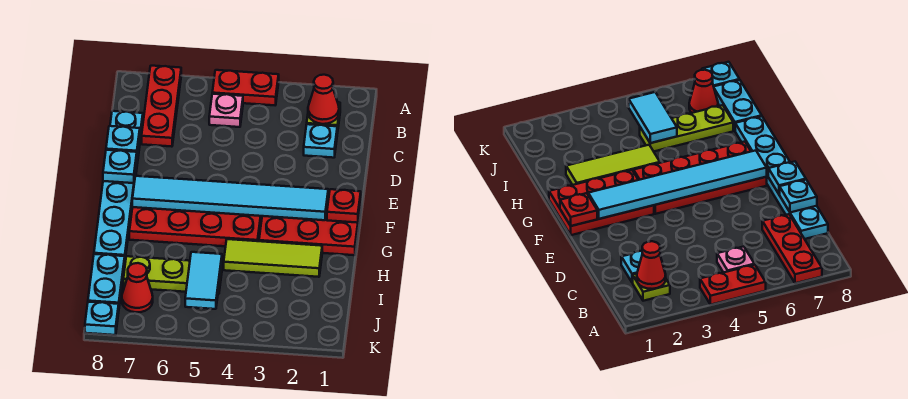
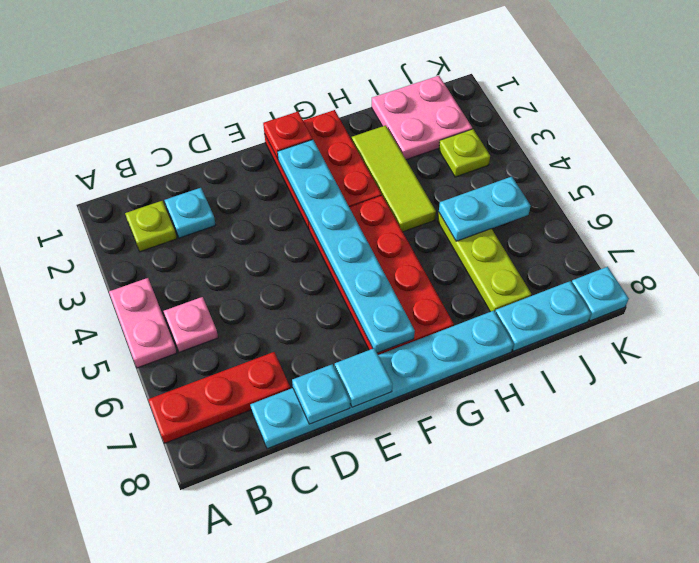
red 1x2 plate [212,70,279,105] -> pink 1x2 plate [109,278,177,368]
red 1x1 cone [308,75,339,124] -> none
cyan 1x1 plate [103,150,137,183] -> cyan 1x1 tile [335,348,393,407]
cyan 1x6 tile [132,176,328,220] -> cyan 1x6 plate [278,140,415,353]
none -> pink 2x2 plate [372,76,472,160]
cyan 1x2 tile [185,252,222,309] -> cyan 1x2 plate [439,177,531,241]
none -> lime 1x1 plate [439,129,490,177]
red 1x1 cone [122,263,153,312] -> none

